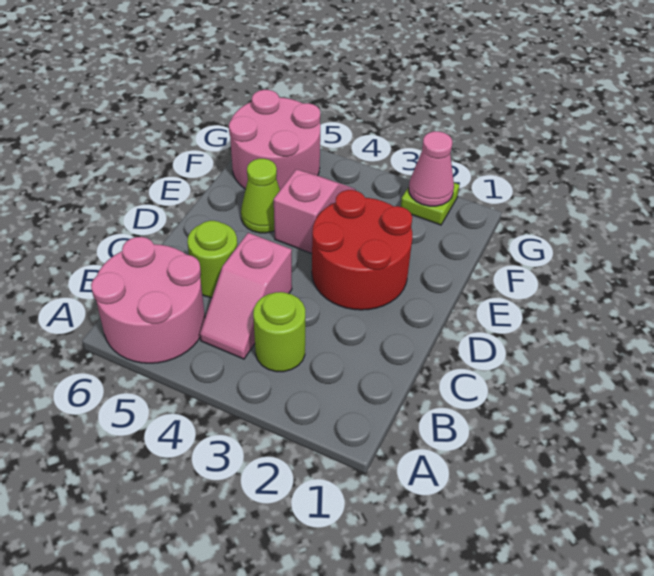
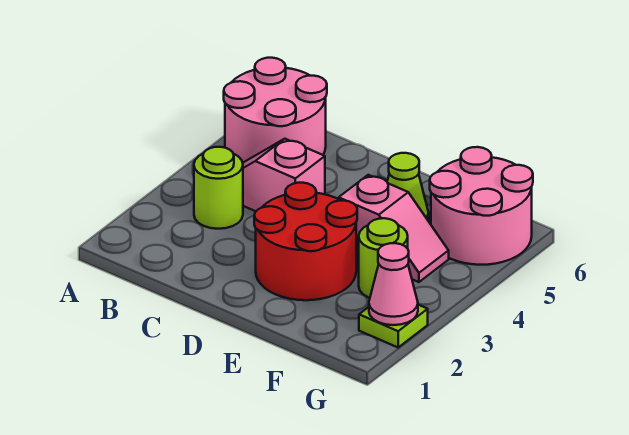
lime 1x1 round brick [187,221,237,298] -> lime 1x1 round brick moved to [359,218,408,298]

